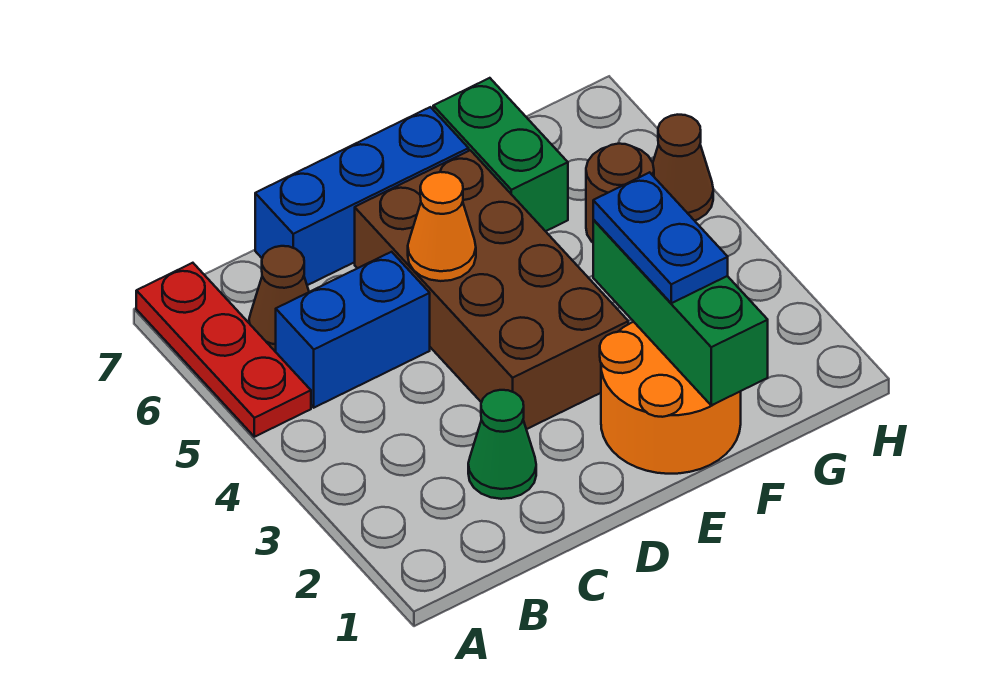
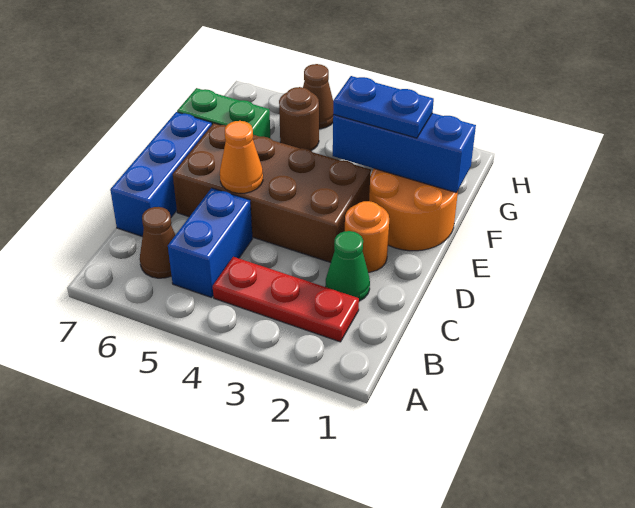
red 1x3 plate [136,263,311,437] -> red 1x3 plate moved to [213,257,359,342]
none -> orange 1x1 round brick [345,201,389,272]
green 1x3 brick [593,220,768,405] -> blue 1x3 brick [333,113,476,193]

